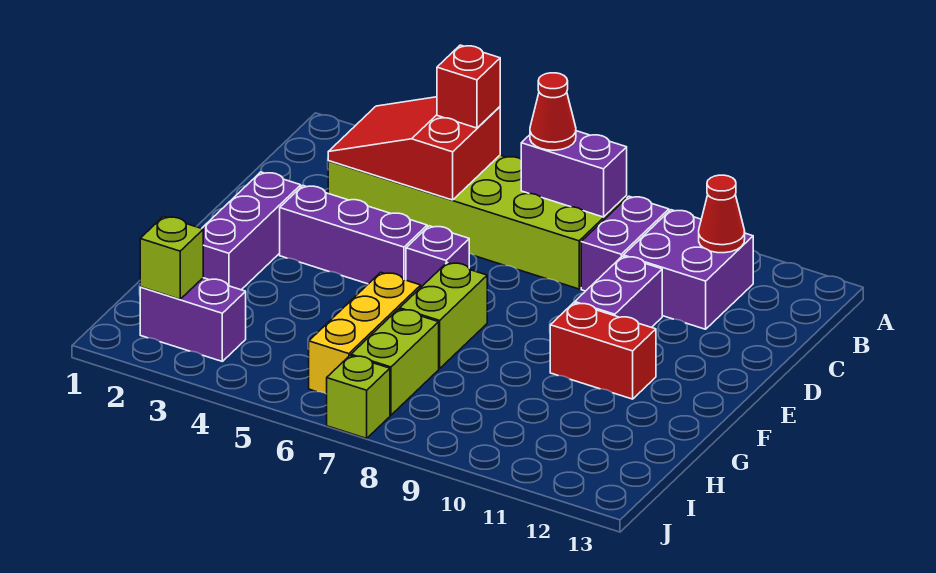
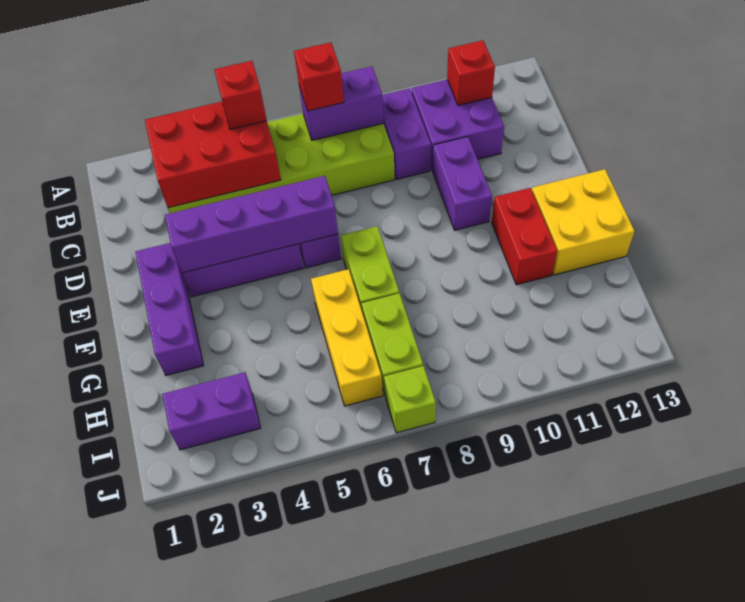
red 2x3 slope [328,97,500,200] -> red 2x3 brick [145,102,281,208]
red 1x1 cone [530,73,576,150] -> red 1x1 brick [294,42,344,111]
red 1x1 cone [699,175,745,253] -> red 1x1 brick [447,40,495,105]
none -> purple 1x4 brick [165,176,338,273]
red 1x2 brick [550,303,656,399] -> red 1x2 brick turned to [492,188,557,285]
none -> yellow 2x2 brick [532,169,635,275]
lime 1x1 brick [140,217,203,299] -> none

